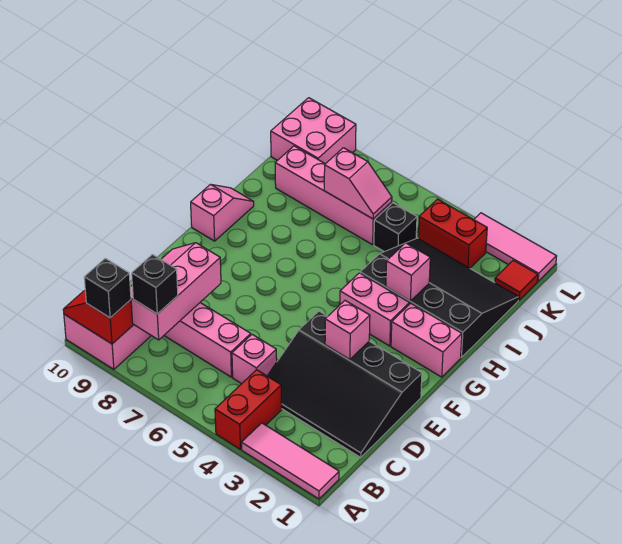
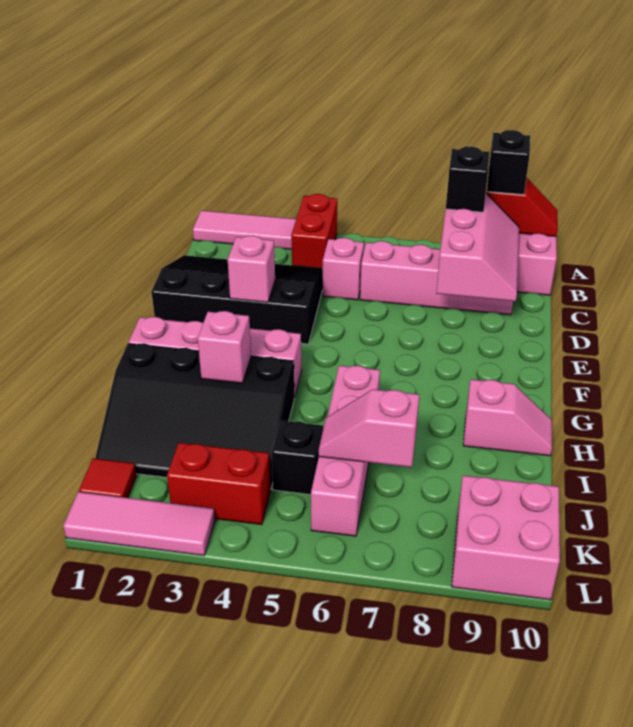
pink 1x2 slope [191,184,254,241] -> pink 1x2 slope turned to [463,379,552,456]
pink 1x4 brick [275,146,392,245] -> pink 1x4 brick turned to [311,366,380,536]

